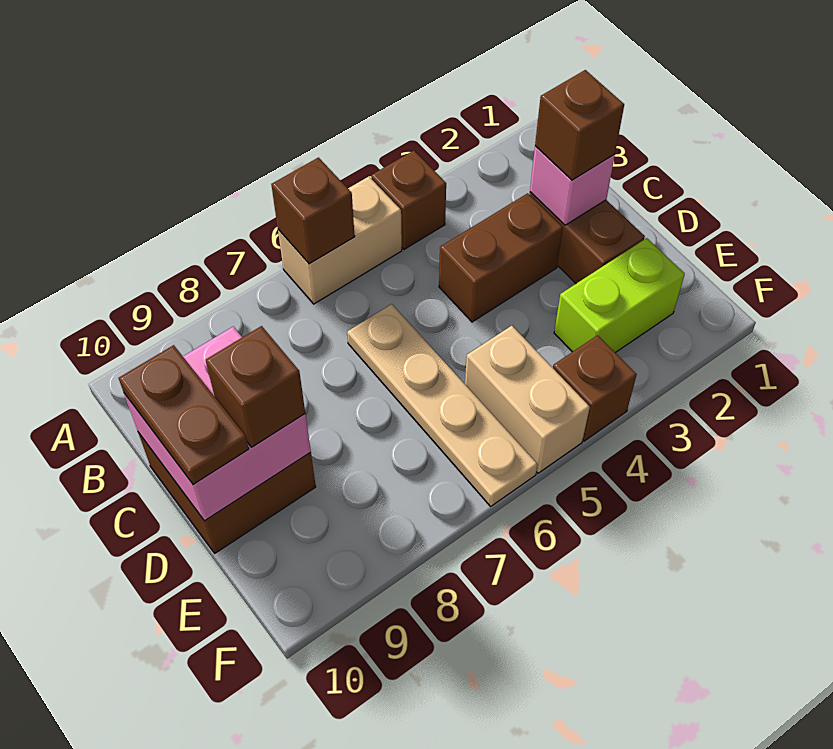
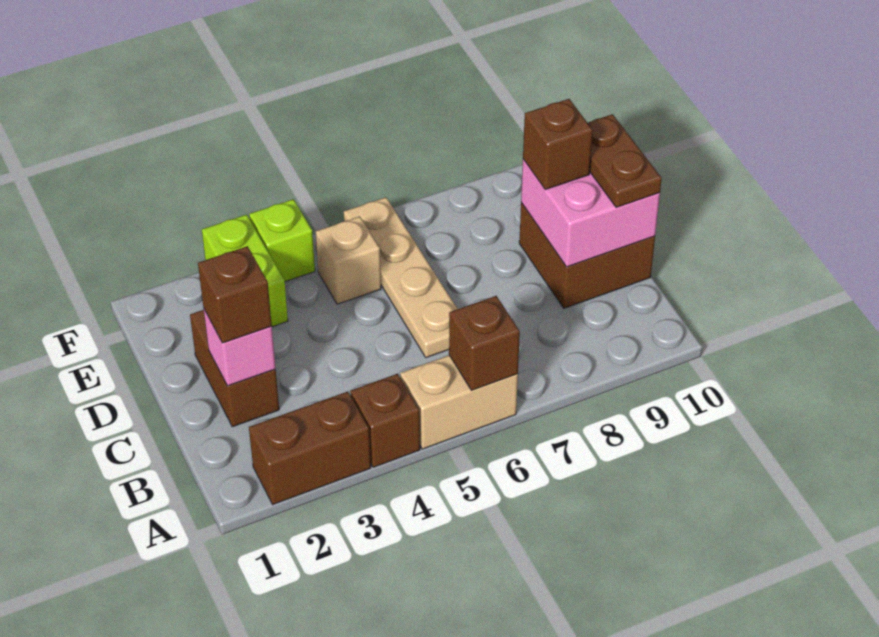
brown 1x2 brick [439,193,563,322] -> brown 1x2 brick moved to [249,392,371,504]
lime 1x2 brick [554,238,685,353] -> lime 1x2 brick turned to [202,215,288,327]
tan 1x2 brick [465,326,590,473] -> tan 1x1 brick [316,217,381,304]
brown 1x1 brick [553,335,637,441] -> lime 1x1 brick [249,199,315,282]

